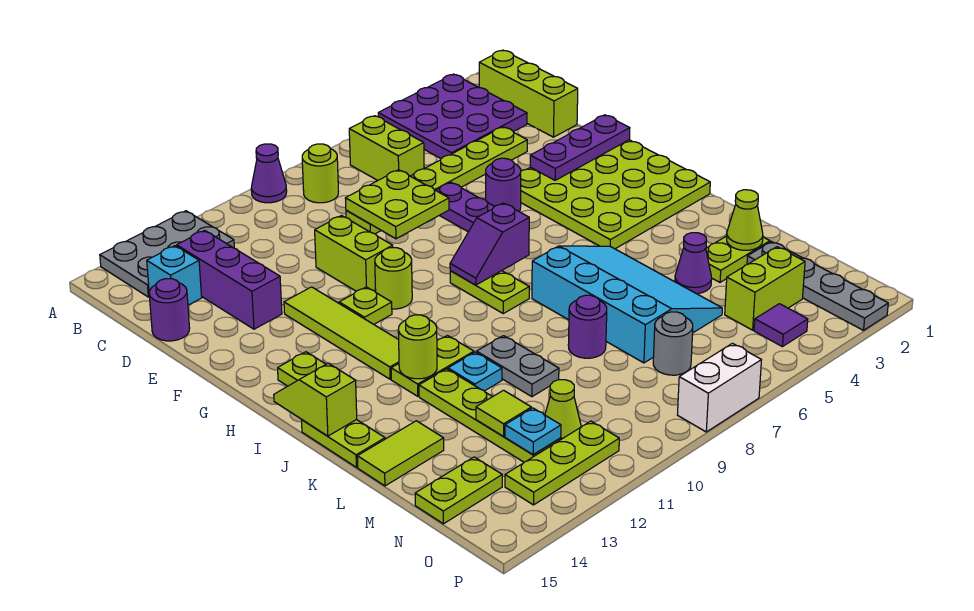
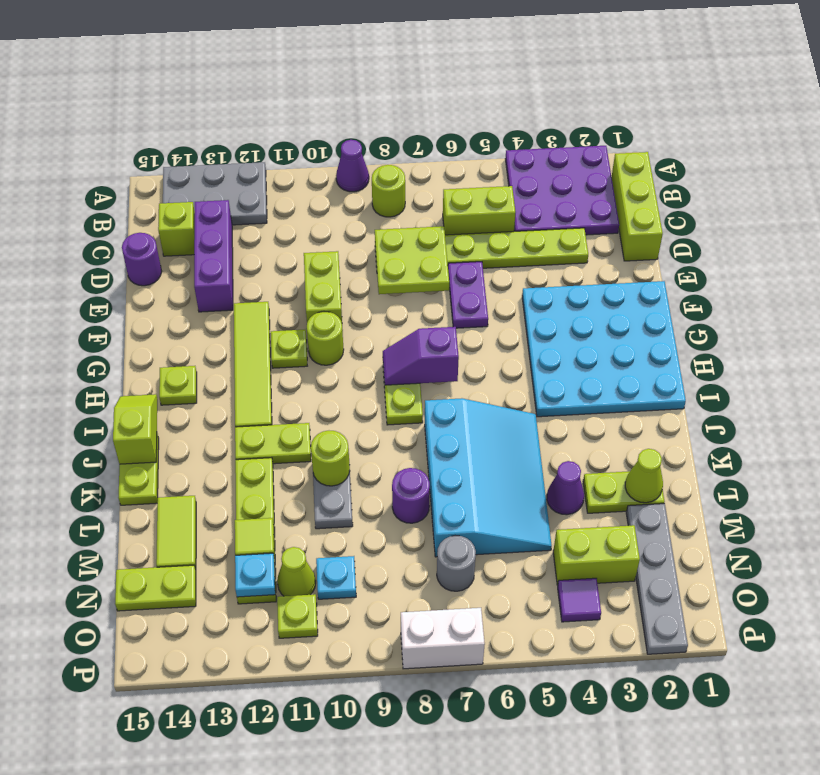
lime 1x2 brick [349,116,424,180] -> lime 1x2 brick turned to [443,186,516,235]
cyan 1x1 brick [147,246,202,305] -> lime 1x1 brick [158,202,195,256]
lime 4x4 plate [521,140,710,249] -> cyan 4x4 plate [522,281,686,417]
purple 1x3 plate [530,115,630,180] -> none
purple 1x1 round brick [486,158,521,211] -> none
lime 1x1 round brick [398,315,437,379] -> lime 1x1 round brick moved to [311,431,350,486]
cyan 1x1 plate [448,352,502,391] -> cyan 1x1 plate moved to [316,556,356,599]
lime 1x2 tile [357,421,444,486] -> lime 1x2 tile turned to [156,496,196,570]
lime 1x3 plate [505,421,619,505] -> lime 1x1 plate [277,594,318,638]

